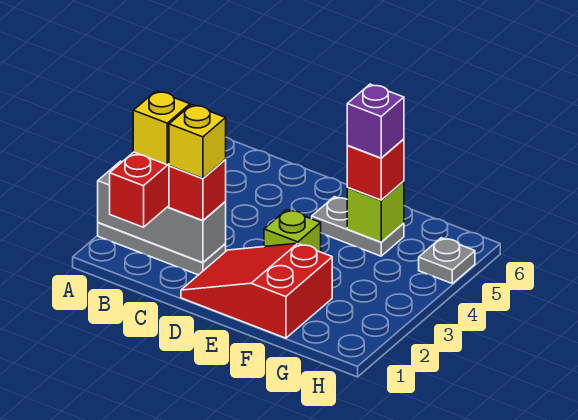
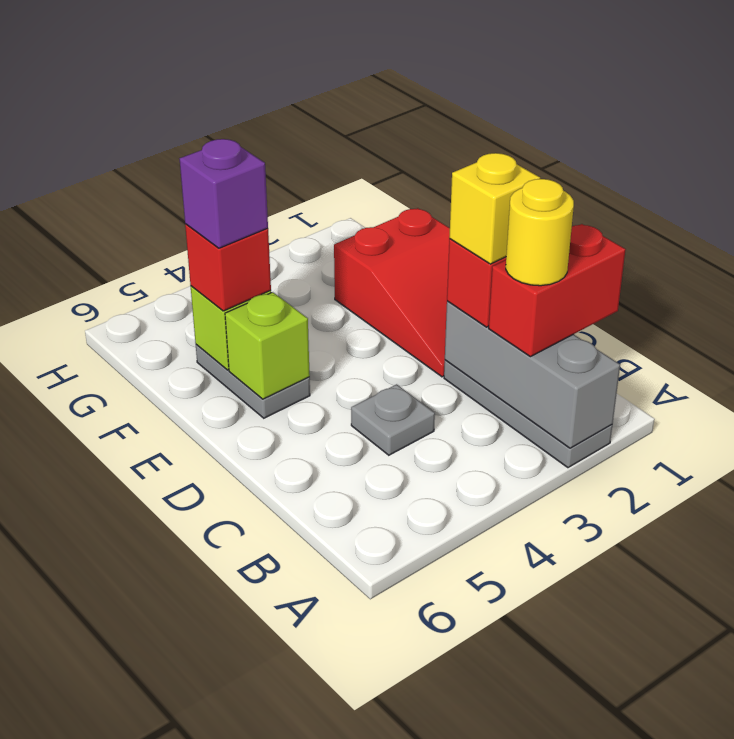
yellow 1x1 brick [133,91,190,165] -> yellow 1x1 round brick [506,179,574,286]
lime 1x1 brick [264,210,321,252] -> lime 1x1 brick moved to [225,292,310,399]
grey 1x1 plate [419,238,475,283] -> grey 1x1 plate moved to [351,384,435,455]

